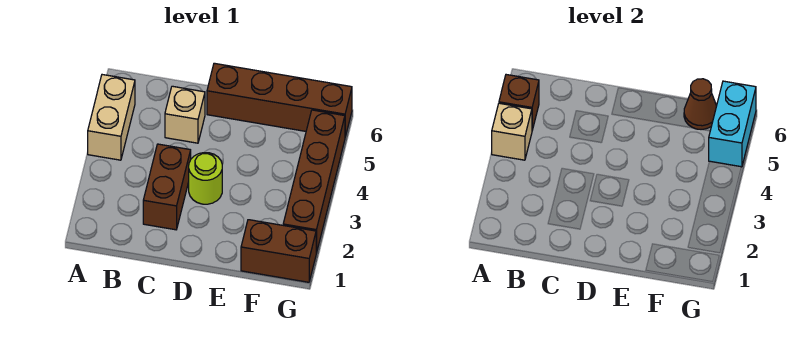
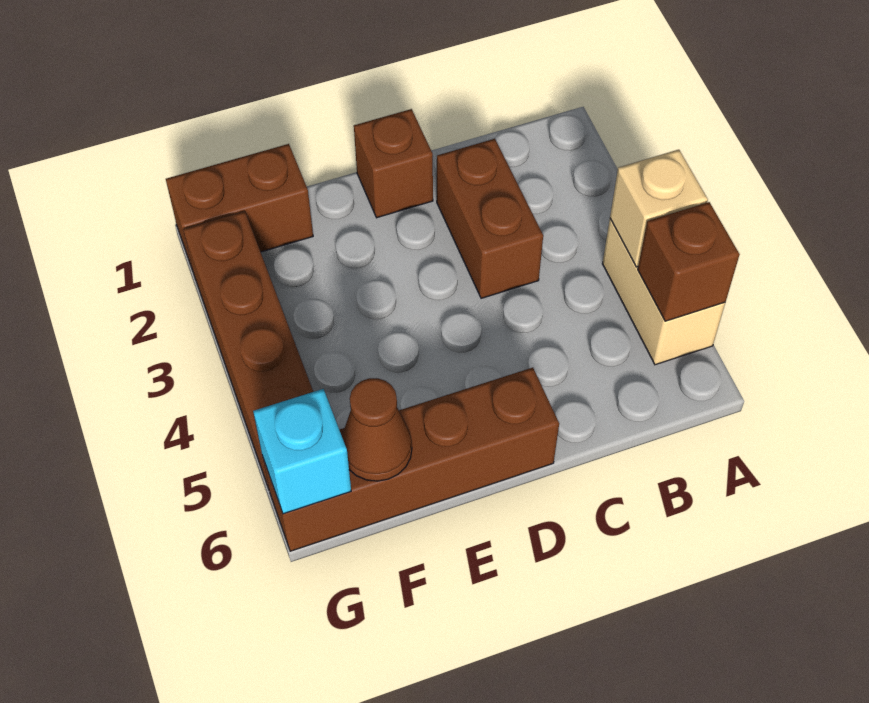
tan 1x1 brick [165,86,205,143] -> none
none -> brown 1x1 brick [354,109,433,218]
lime 1x1 round brick [189,153,222,204] -> none
cyan 1x2 brick [709,81,756,167] -> cyan 1x1 brick [253,389,351,514]

